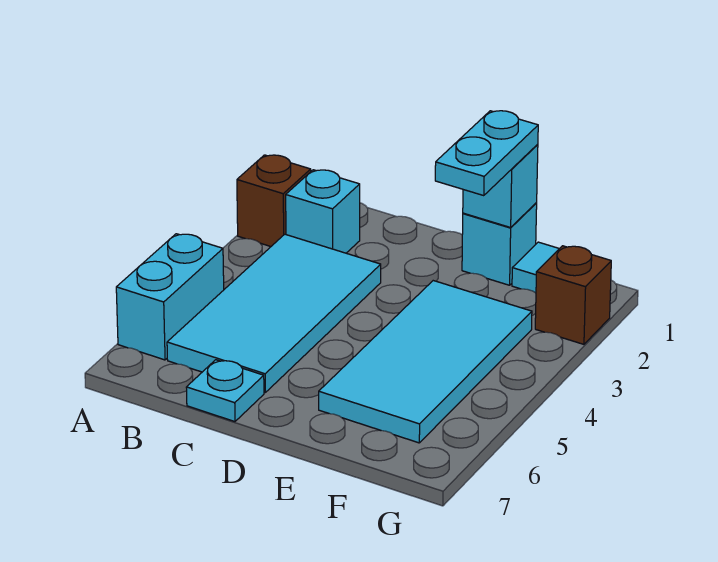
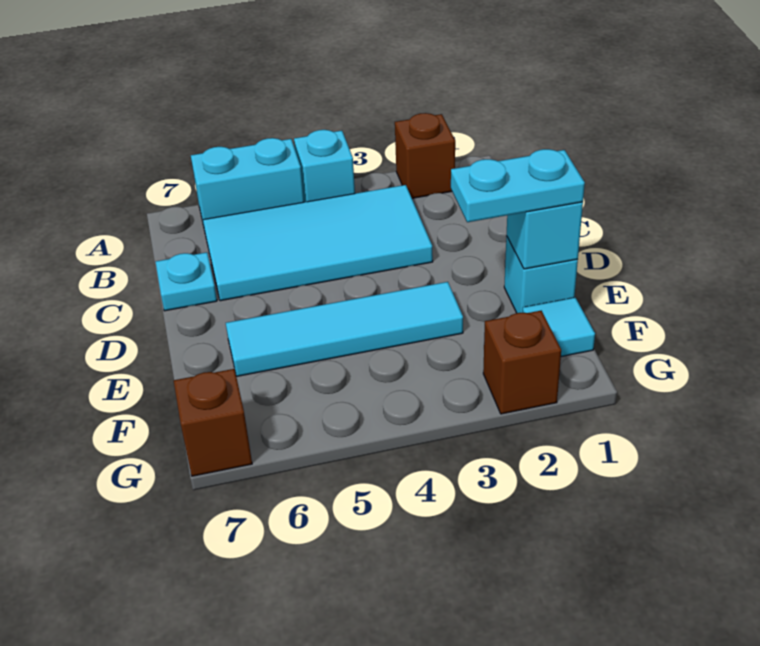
cyan 1x1 brick [286,170,360,253] -> cyan 1x1 brick moved to [294,130,355,202]
cyan 2x4 tile [319,281,532,443] -> cyan 1x4 tile [226,282,463,377]
none -> brown 1x1 brick [174,369,252,476]

